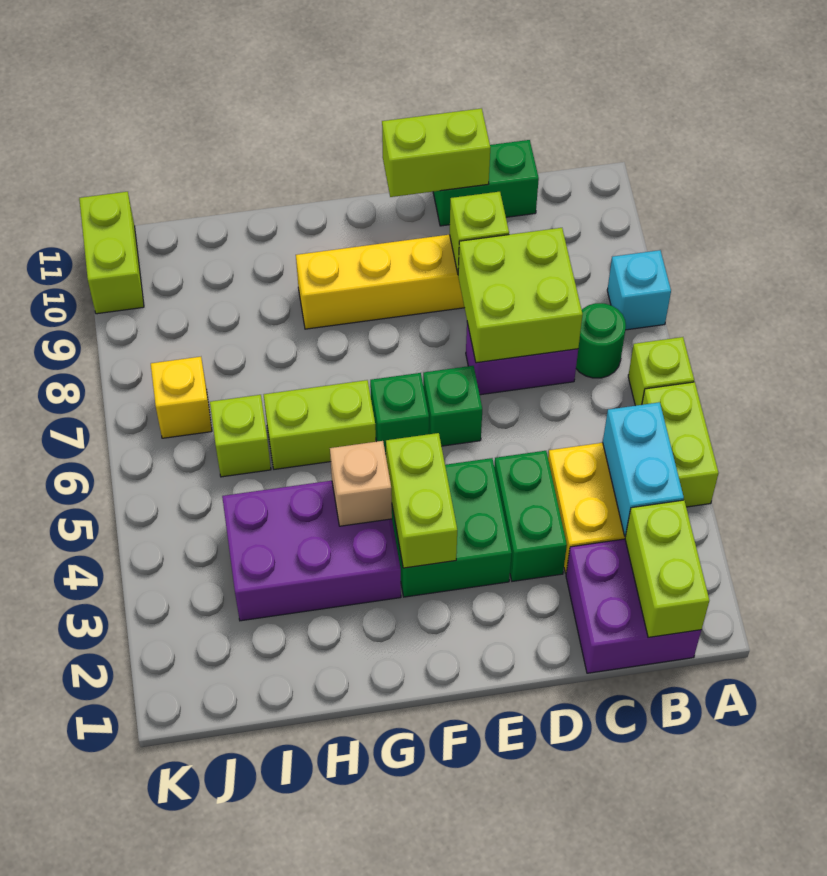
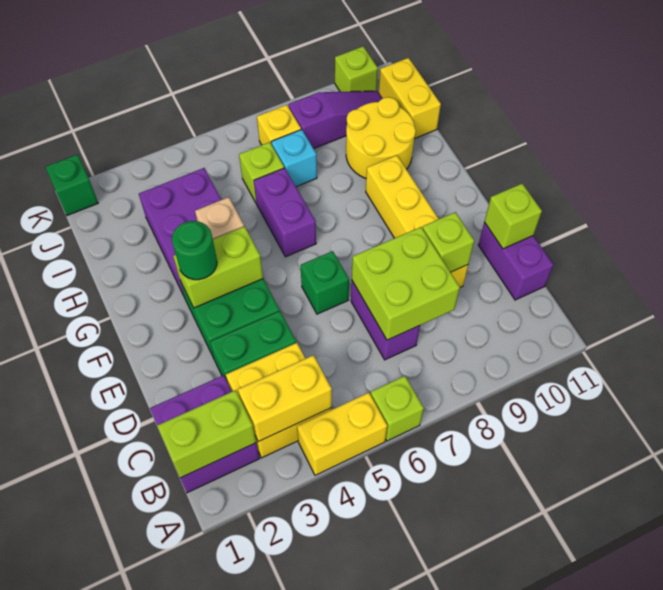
lime 1x2 brick [642,382,718,507] -> yellow 1x2 brick [297,393,387,475]
cyan 1x1 brick [607,250,671,330] -> cyan 1x1 brick moved to [271,129,317,187]
cyan 1x2 brick [602,402,684,536] -> yellow 1x2 brick [238,355,332,442]
green 1x1 round brick [576,303,626,378] -> green 1x1 round brick moved to [172,221,217,280]
green 1x2 brick [433,140,539,226] -> purple 1x2 brick [478,222,554,300]
lime 1x2 brick [382,108,490,197] -> lime 1x1 brick [484,184,542,249]
green 1x1 brick [370,373,429,454] -> green 1x1 brick moved to [45,154,98,216]
lime 1x2 brick [264,380,376,469] -> purple 1x2 brick [254,168,316,257]
none -> yellow 2x2 round brick [346,97,416,178]
none -> yellow 1x2 brick [379,58,441,139]
none -> purple 1x3 slope [288,91,383,149]
lime 1x2 brick [79,192,144,314] -> lime 1x1 brick [335,46,378,92]

